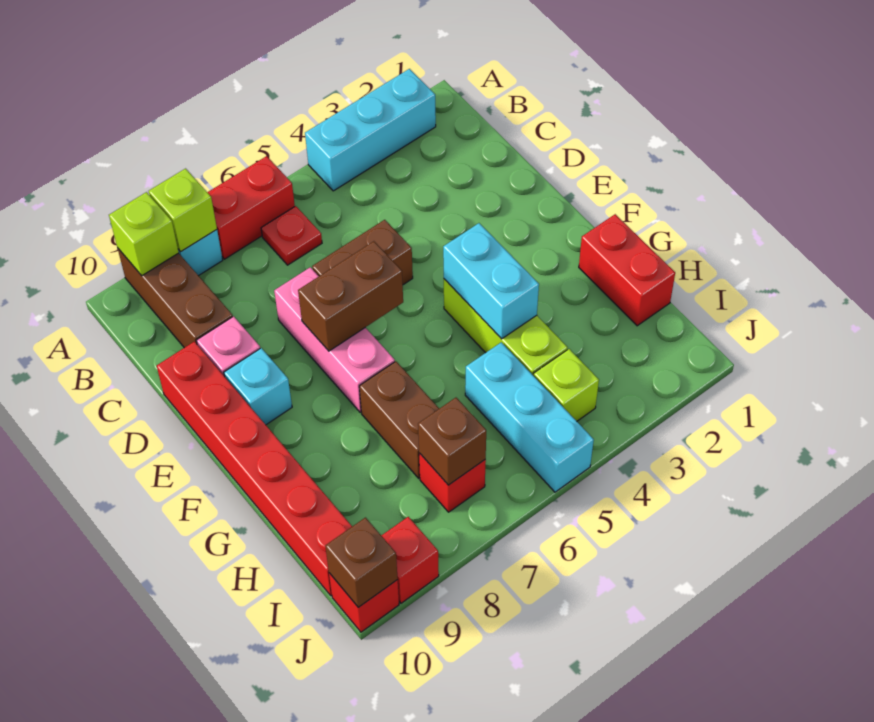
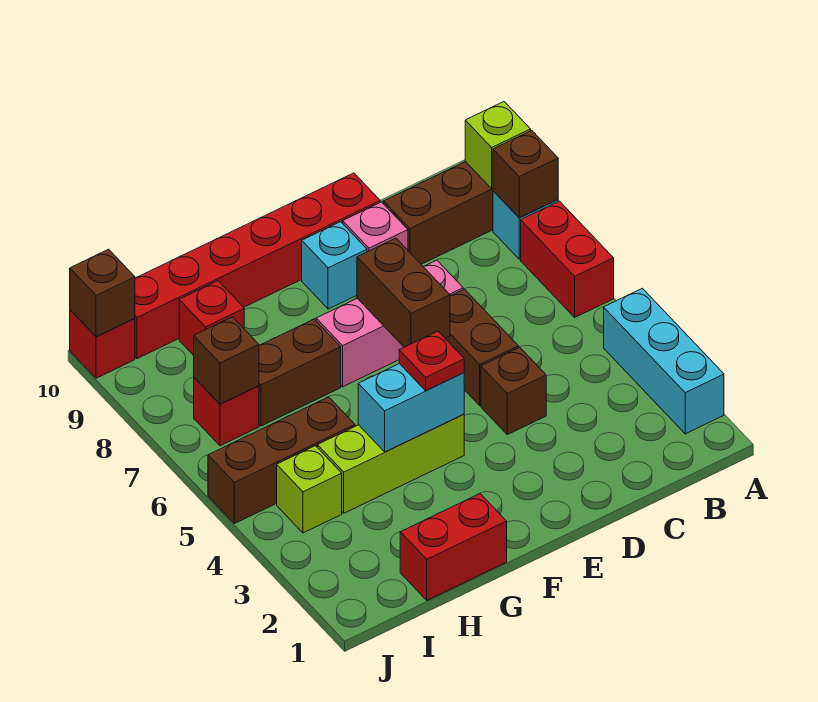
lime 1x1 brick [149,169,217,252] -> brown 1x1 brick [493,131,558,218]
red 1x1 plate [261,206,322,265] -> red 1x1 plate moved to [399,331,464,391]
none -> brown 1x1 brick [481,347,546,435]
cyan 1x3 brick [465,342,594,492] -> brown 1x3 brick [208,397,355,524]
red 1x1 brick [381,517,439,603] -> red 1x1 brick moved to [179,281,244,356]

